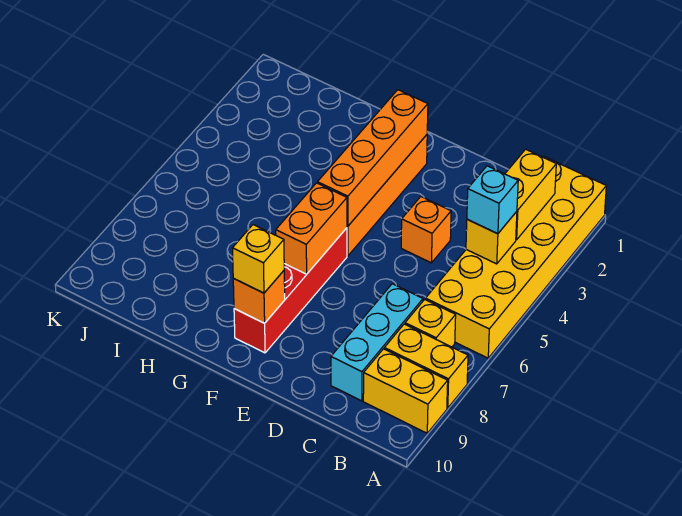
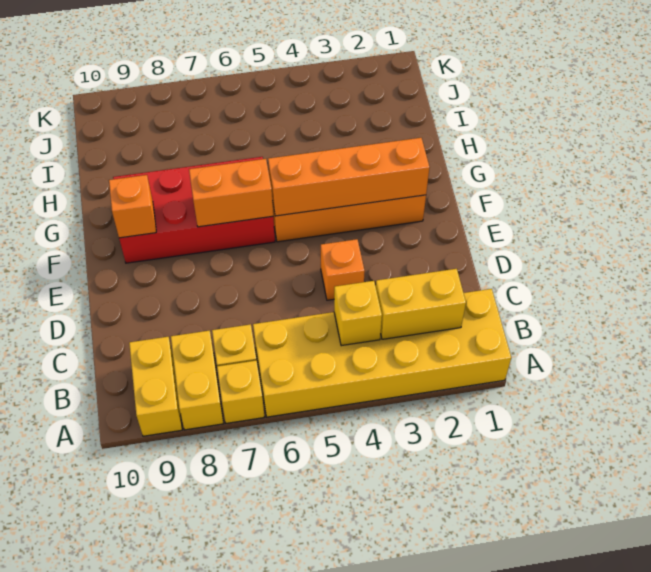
cyan 1x1 brick [467,166,518,234] -> none
cyan 1x3 brick [331,284,423,401] -> none
red 1x4 brick [234,228,347,353] -> red 2x4 brick [113,157,275,263]
yellow 1x1 brick [232,225,284,293] -> yellow 1x1 brick moved to [217,360,264,423]

